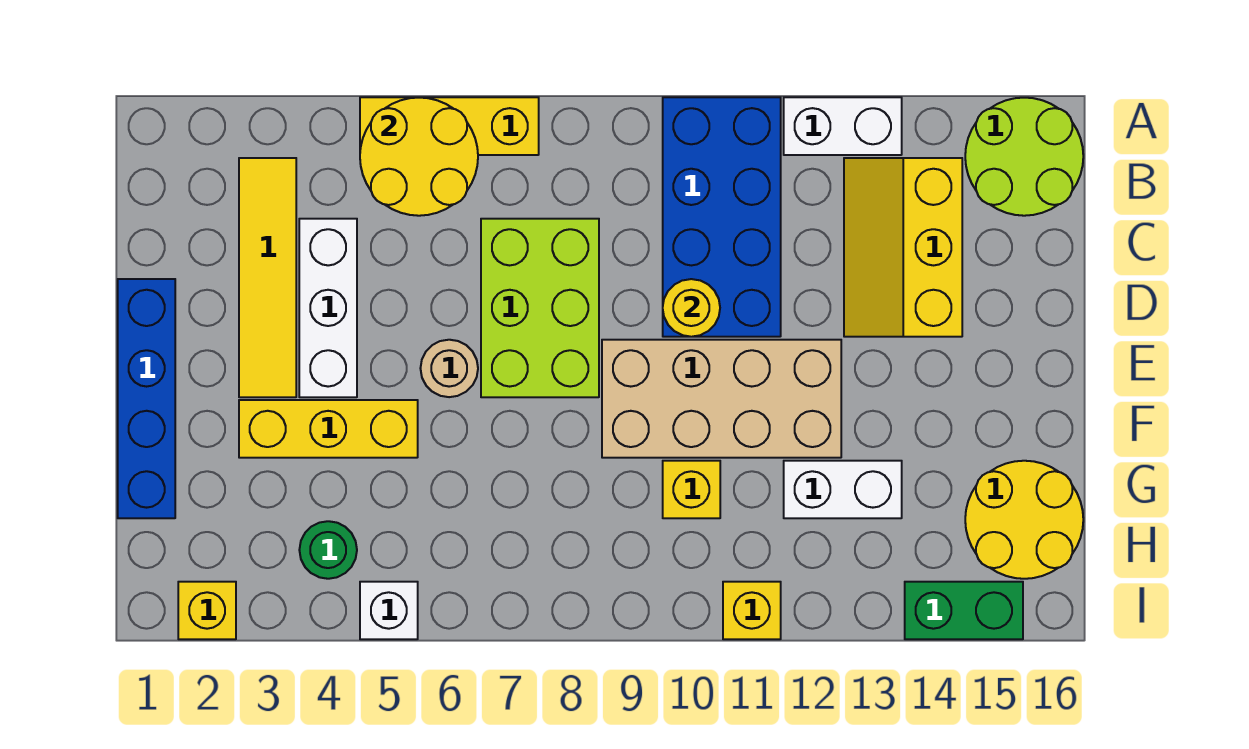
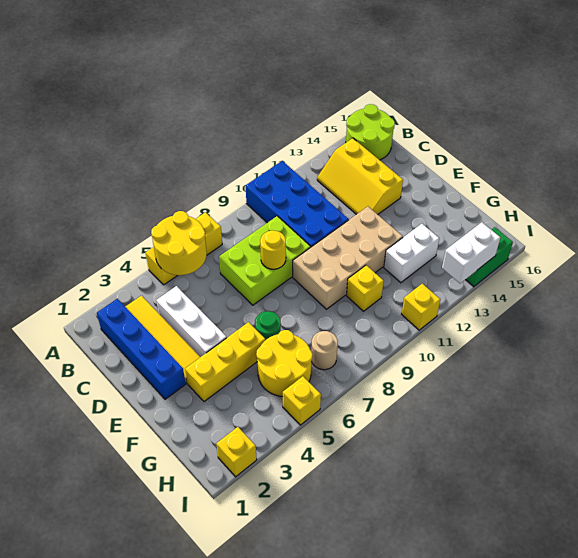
white 1x2 brick [784,97,902,155] -> white 1x2 brick moved to [442,222,500,283]
lime 2x3 brick [481,219,599,397] -> lime 2x3 brick turned to [219,216,311,305]
blue 1x4 brick [118,279,175,518] -> blue 1x4 brick moved to [97,299,186,399]
yellow 1x1 round brick [663,279,720,337] -> yellow 1x1 round brick moved to [260,230,286,269]
tan 1x1 round brick [420,340,478,397] -> tan 1x1 round brick moved to [311,331,338,370]
yellow 2x2 round brick [965,461,1083,579] -> yellow 2x2 round brick moved to [256,330,312,397]
green 1x1 round brick [299,521,357,579] -> green 1x1 round brick moved to [255,311,281,340]
white 1x1 brick [360,582,418,639] -> yellow 1x1 brick [283,376,321,425]

